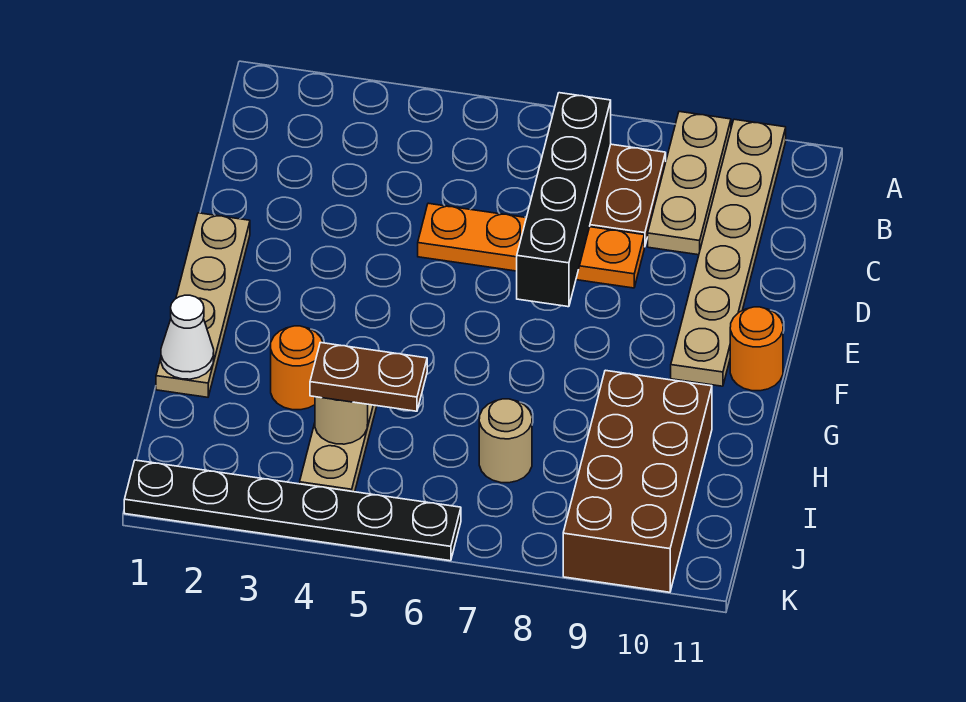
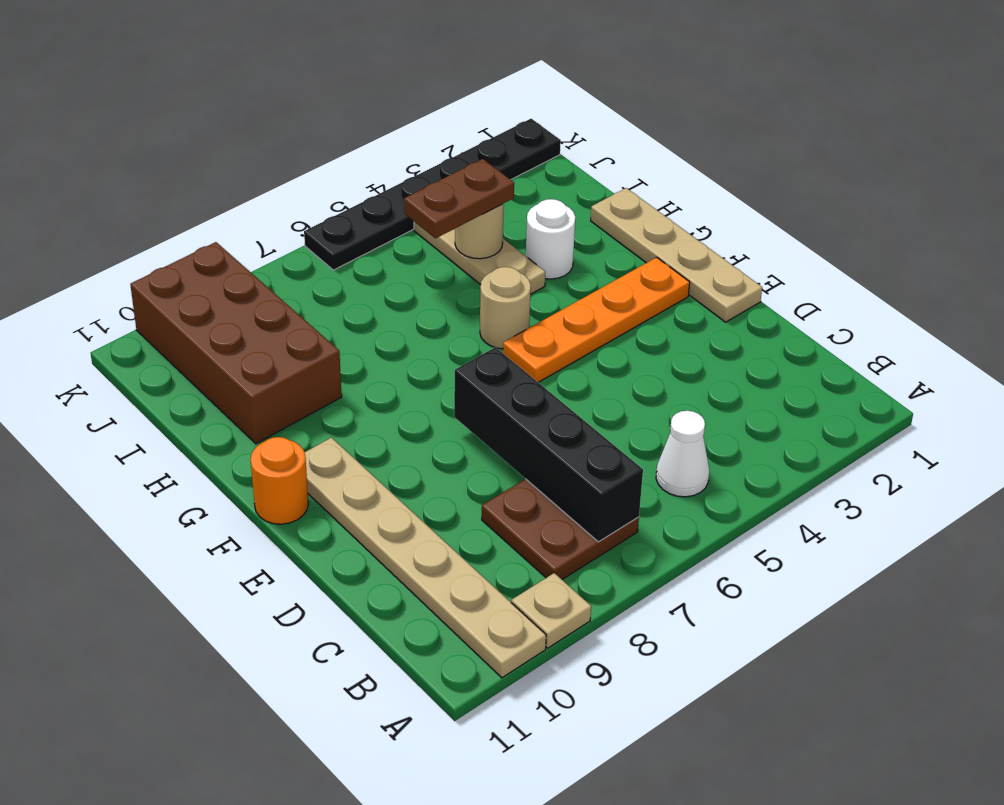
tan 1x3 plate [648,112,731,255] -> tan 1x1 plate [511,573,591,648]
orange 1x4 plate [418,203,644,288] -> orange 1x4 plate moved to [503,257,690,382]
white 1x1 cone [161,295,214,379] -> white 1x1 cone moved to [656,411,709,497]
orange 1x1 round brick [271,326,323,410] -> white 1x1 round brick [526,199,575,279]
tan 1x1 round brick [479,399,532,483] -> tan 1x1 round brick moved to [480,267,531,349]

